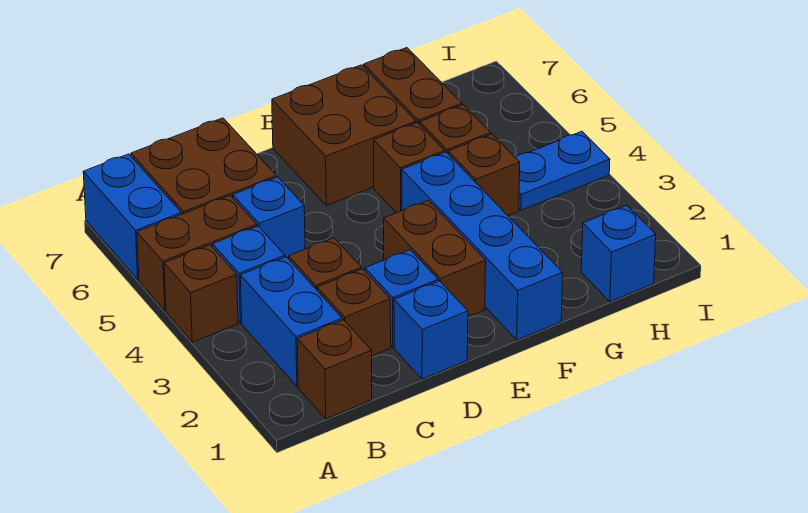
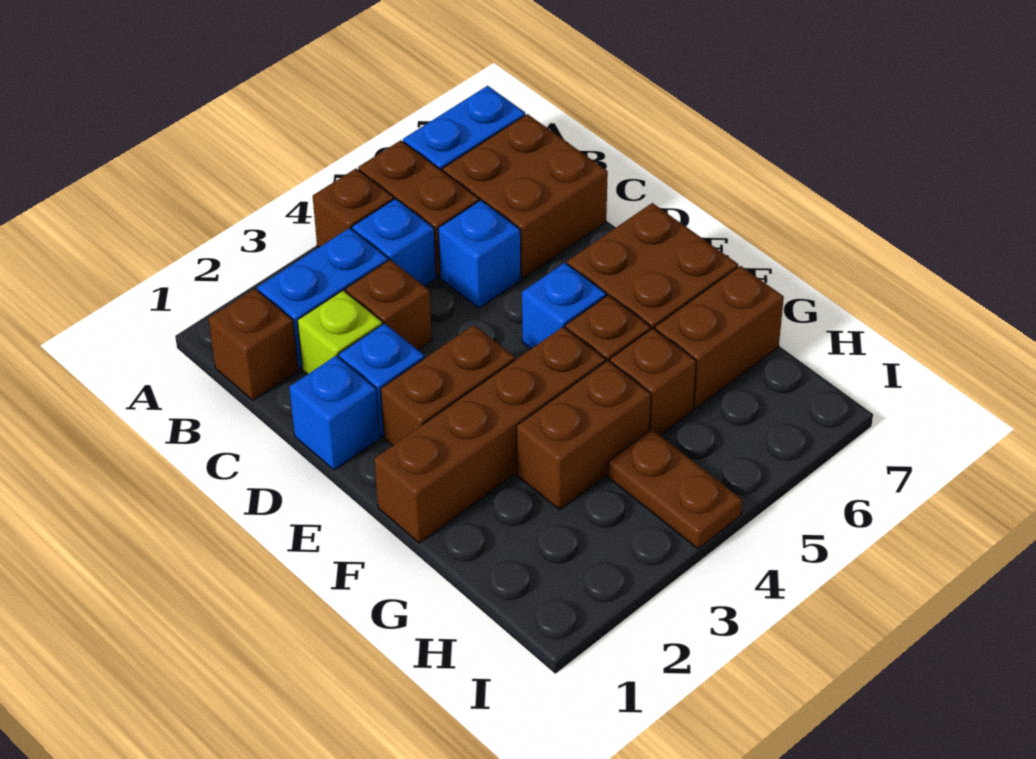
brown 1x1 brick [317,269,391,356] -> lime 1x1 brick [297,290,382,374]
blue 1x4 brick [402,152,563,340] -> brown 1x4 brick [374,327,606,543]
brown 1x1 brick [448,134,520,216] -> brown 1x2 brick [516,361,651,510]
blue 1x1 brick [581,205,656,302] -> blue 1x1 brick moved to [522,263,606,349]
blue 1x2 plate [516,131,610,210] -> brown 1x2 plate [608,429,743,549]

